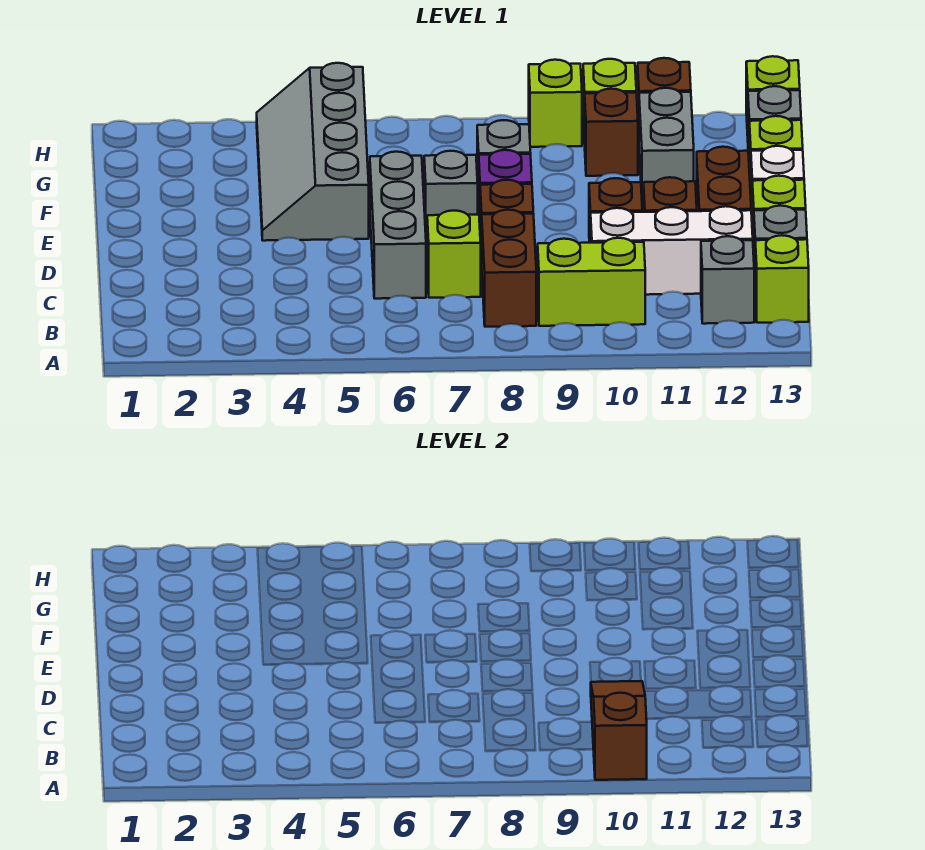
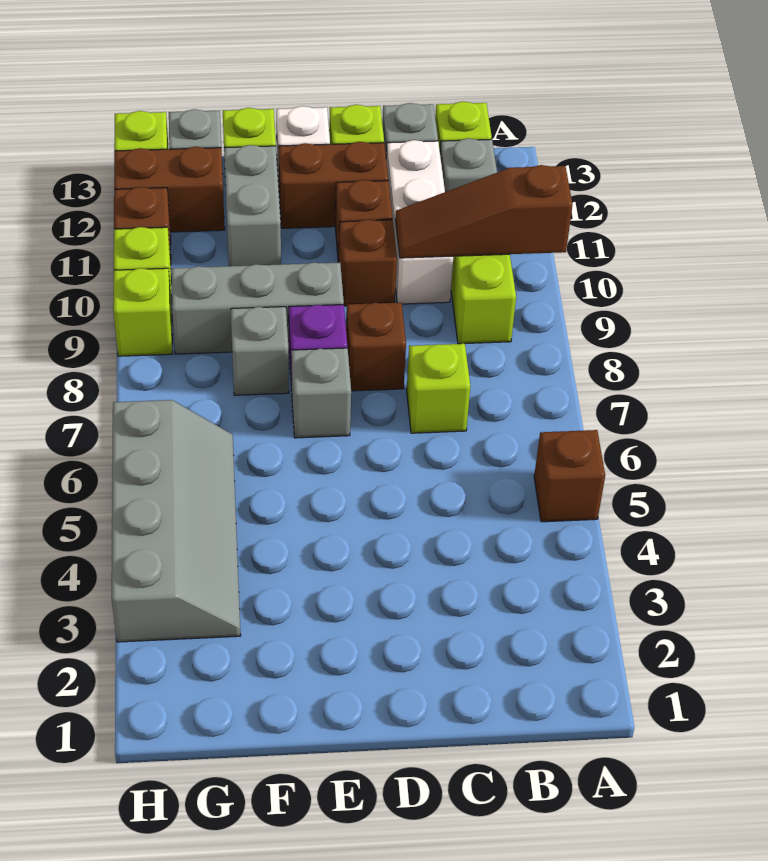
brown 1x2 brick [482,210,536,327] -> brown 1x2 brick moved to [114,147,225,232]
grey 1x3 brick [370,152,426,299] -> grey 1x3 brick moved to [171,262,344,354]
grey 2x4 slope [257,63,369,241] -> grey 2x4 slope turned to [112,400,241,642]
grey 1x2 brick [639,88,694,205] -> grey 1x2 brick turned to [224,145,281,266]
brown 1x1 brick [585,89,638,176] -> brown 1x1 brick moved to [534,430,605,522]

